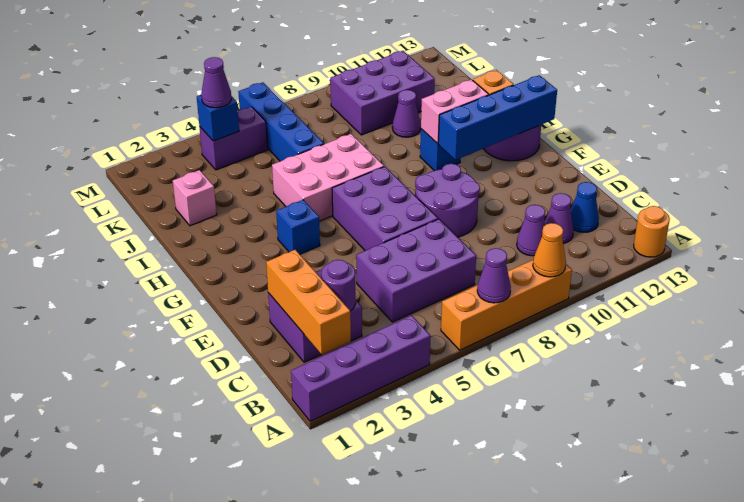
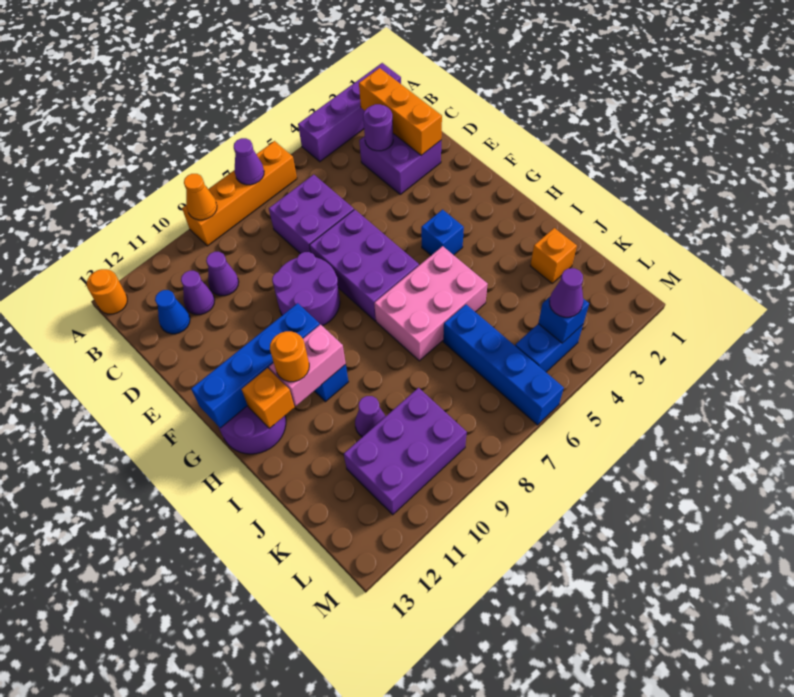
purple 2x3 brick [356,219,476,322] -> purple 2x2 brick [269,175,354,254]
none -> orange 1x1 round brick [270,331,309,382]
pink 1x1 brick [173,170,217,226] -> orange 1x1 brick [530,228,577,283]
purple 1x2 brick [200,107,268,170] -> blue 1x2 brick [515,324,583,372]

